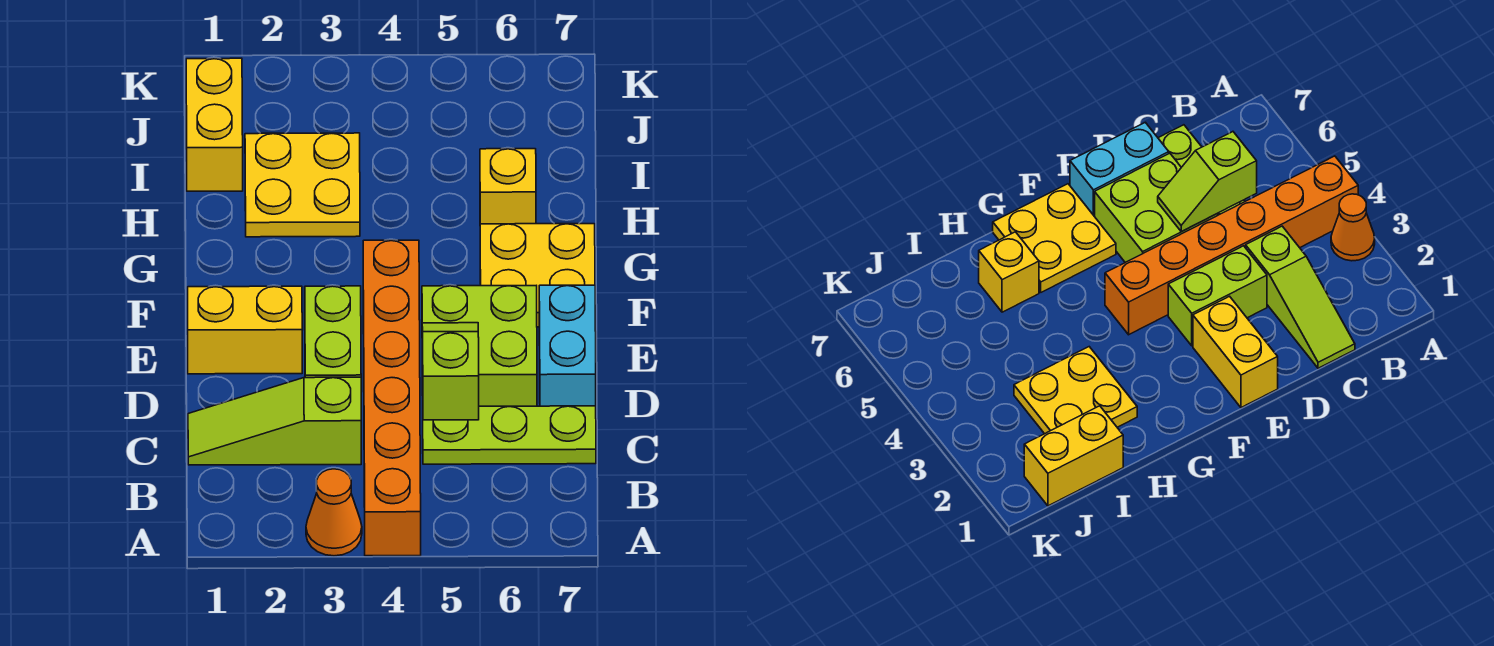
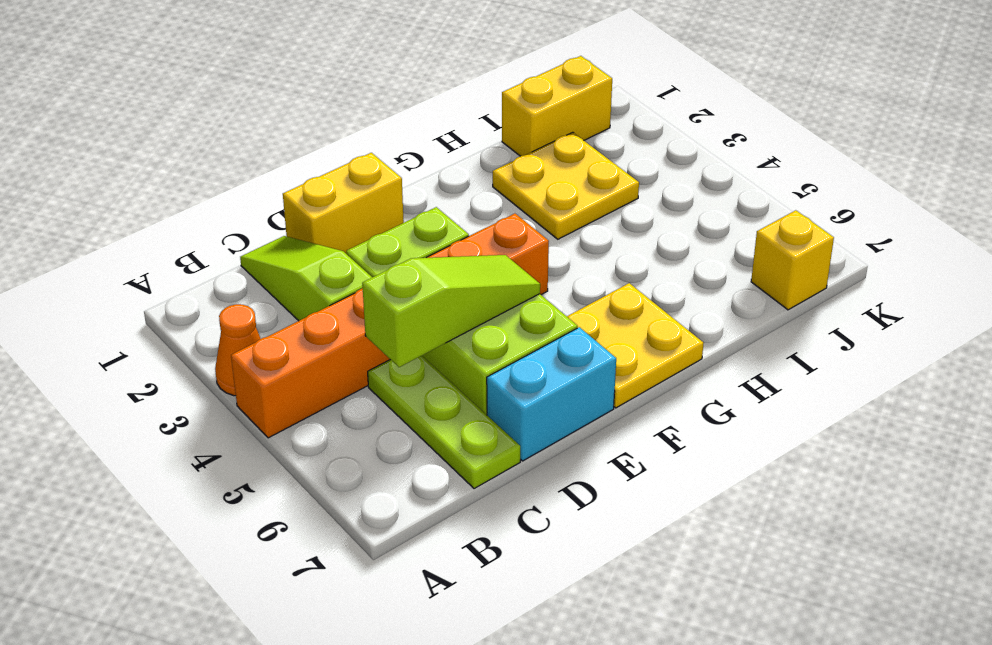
lime 1x2 slope [422,323,479,420] -> lime 1x3 slope [362,255,540,367]
yellow 1x2 brick [188,286,302,374] -> yellow 1x2 brick turned to [283,153,404,253]
yellow 1x1 brick [480,149,536,224] -> yellow 1x1 brick moved to [751,210,834,310]

